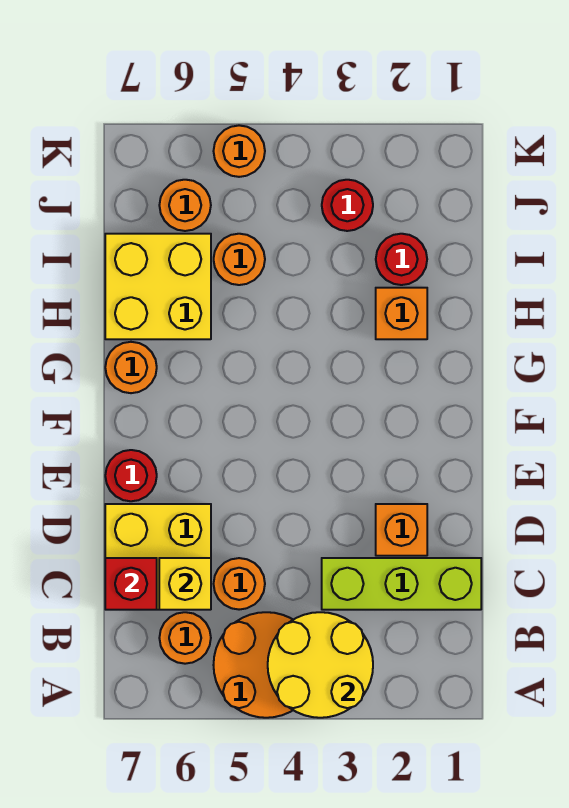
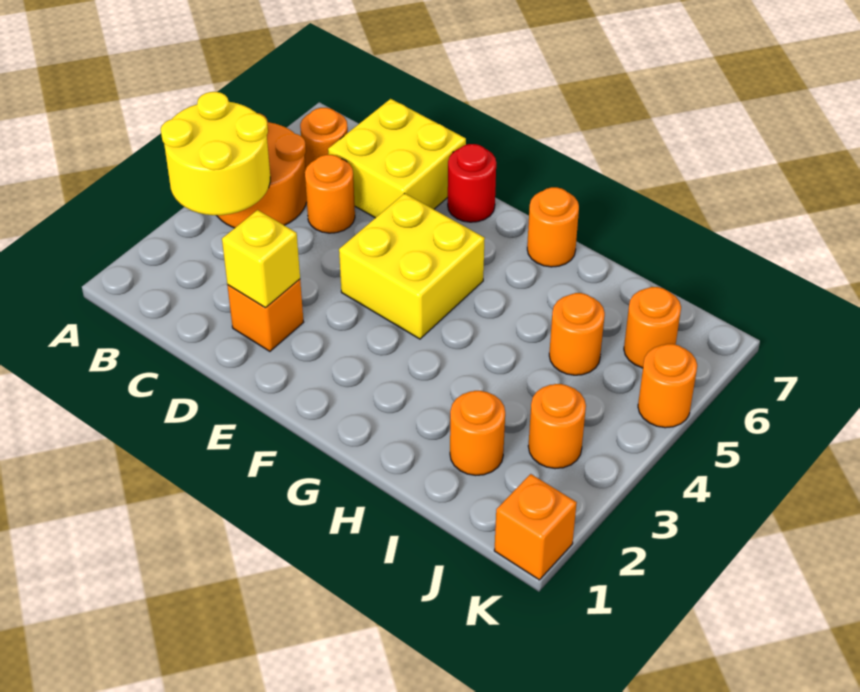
lime 1x3 brick [322,558,481,610] -> none
yellow 1x1 brick [159,558,211,610] -> yellow 1x1 brick moved to [222,210,300,308]
red 1x1 brick [105,558,157,610] -> none
orange 1x1 brick [376,288,427,339] -> orange 1x1 brick moved to [494,474,577,580]
yellow 2x2 brick [105,234,211,339] -> yellow 2x2 brick moved to [339,193,485,339]
red 1x1 round brick [376,234,427,285] -> orange 1x1 round brick [450,391,505,475]
red 1x1 round brick [322,180,373,231] -> orange 1x1 round brick [528,384,586,469]

